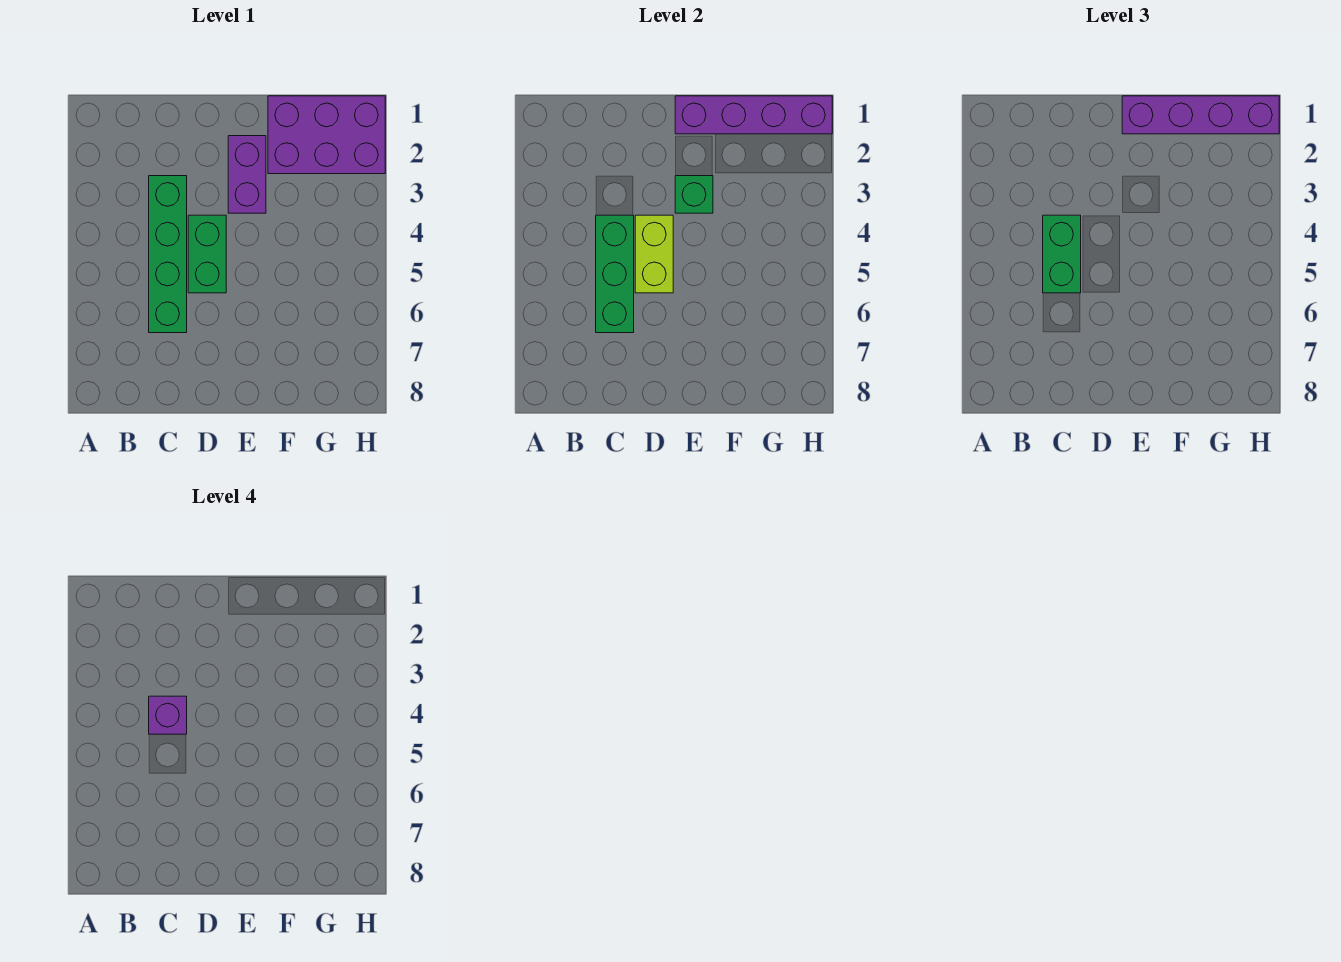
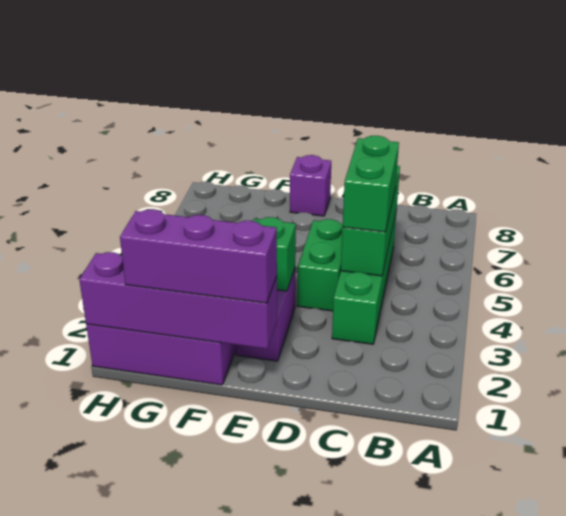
purple 1x1 brick [149,696,187,734] -> purple 1x1 brick moved to [290,155,331,216]
lime 1x2 brick [635,215,673,293] -> none
purple 1x4 brick [1122,96,1279,134] -> purple 1x3 brick [120,209,277,303]

